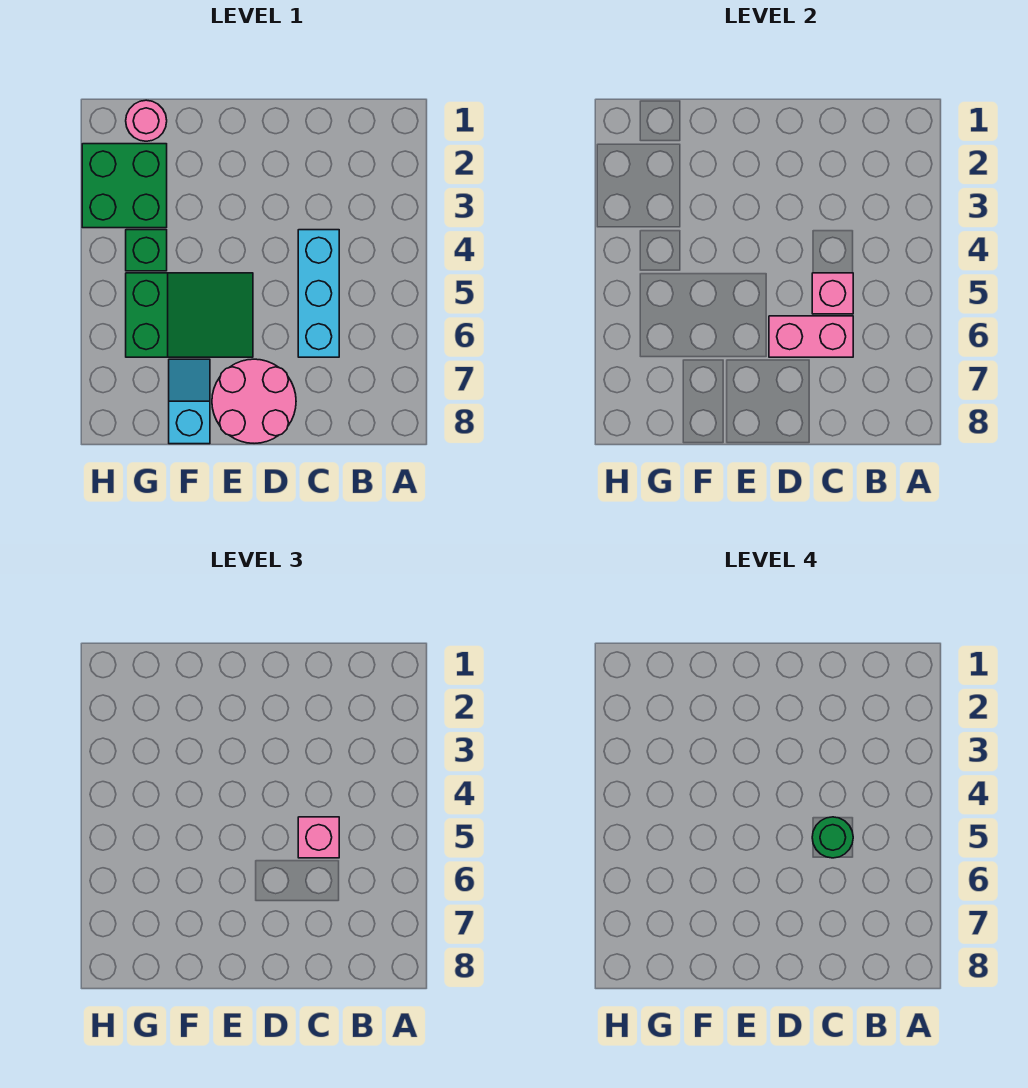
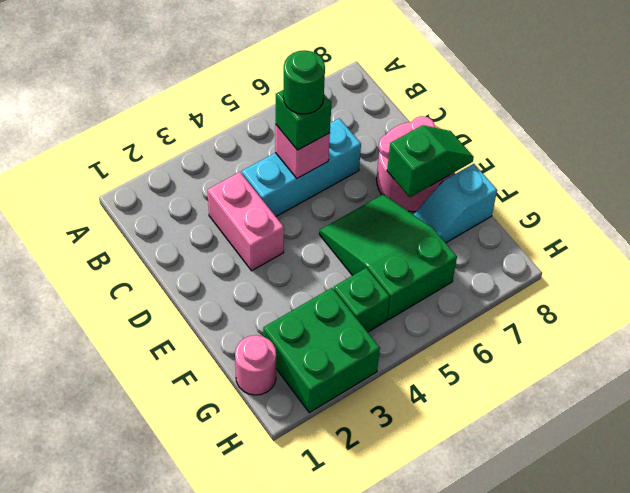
pink 1x1 brick [298,817,339,858] -> green 1x1 brick [276,90,331,150]
pink 1x2 brick [769,316,853,357] -> pink 1x2 brick moved to [208,172,284,271]
none -> green 1x2 slope [387,125,474,197]

